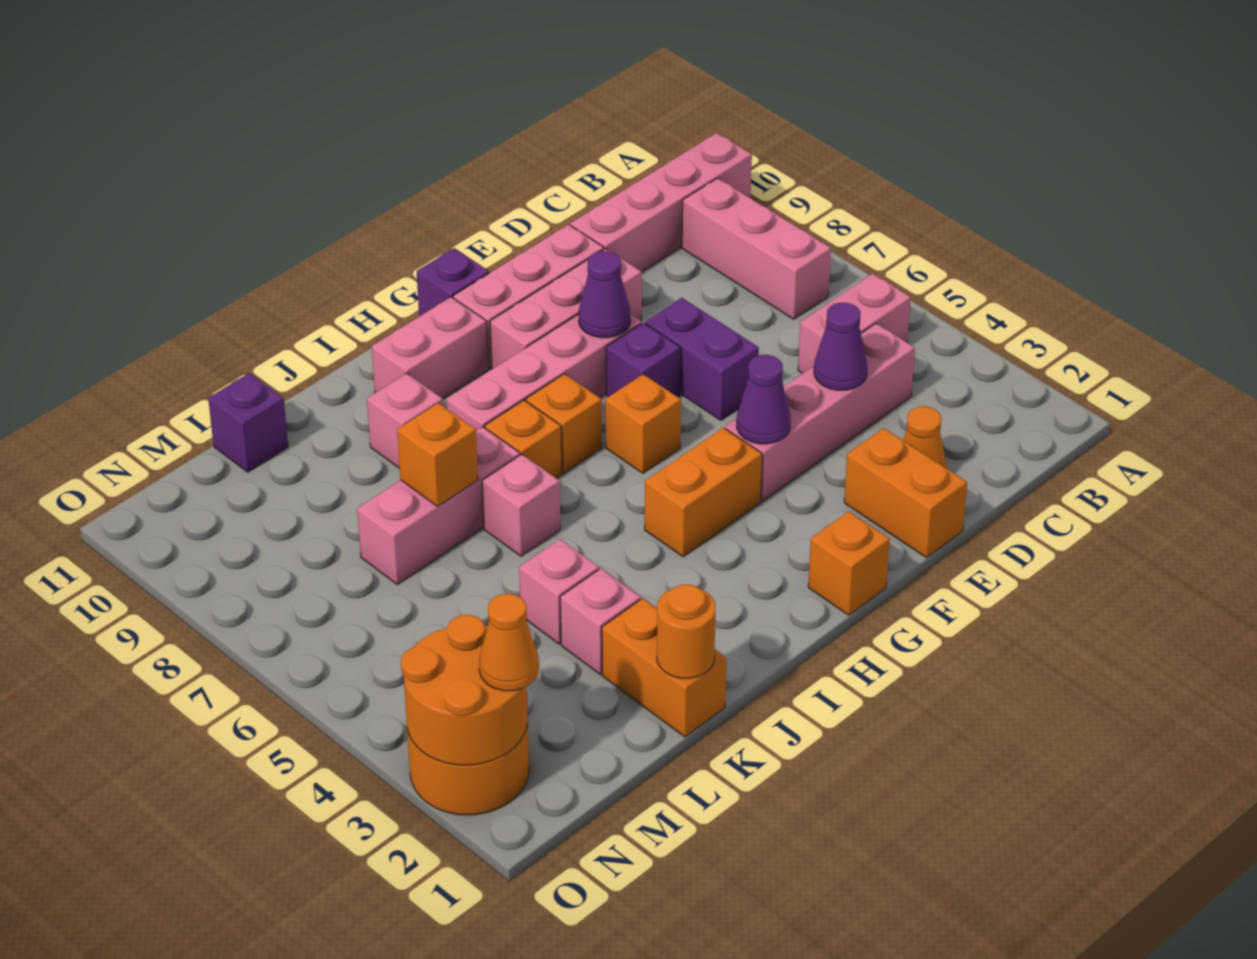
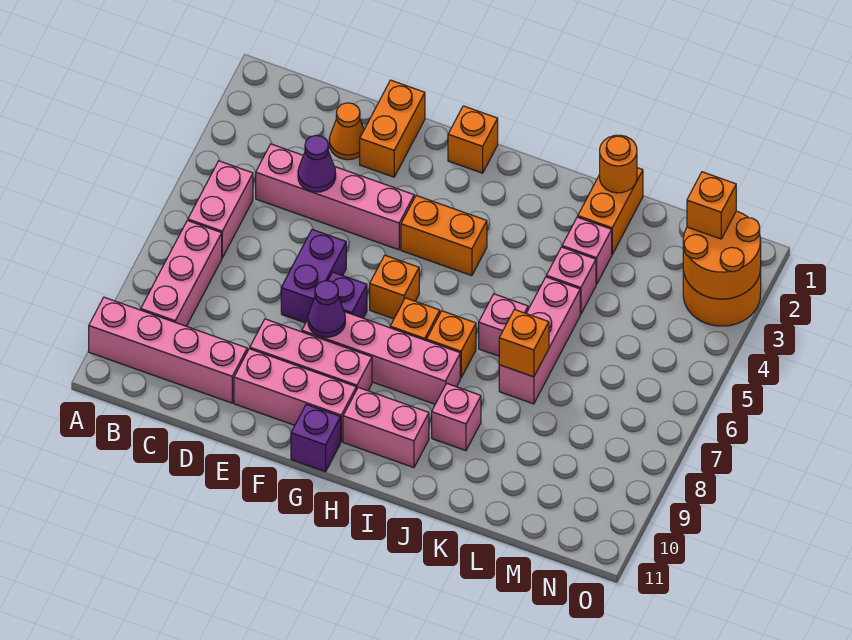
pink 1x2 brick [798,274,911,373] -> pink 1x2 brick turned to [188,161,253,258]
purple 1x1 cone [737,355,791,444] -> none
pink 1x3 brick [357,427,520,585] -> pink 1x3 brick turned to [499,277,580,404]
purple 1x1 brick [208,373,288,472] -> none
orange 1x1 cone [479,594,539,691] -> orange 1x1 brick [687,172,736,239]

